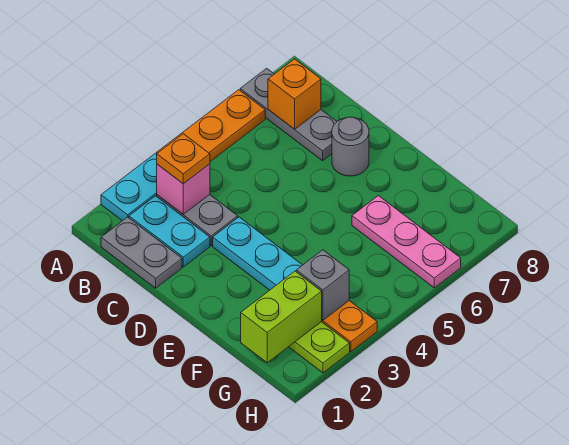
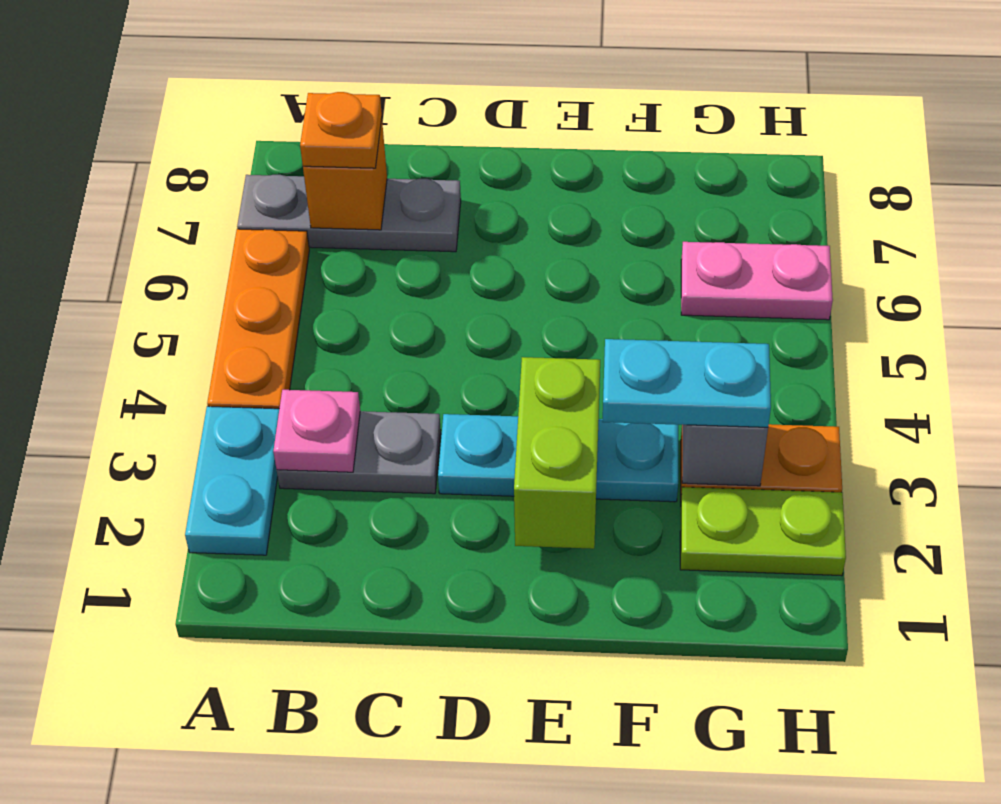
grey 1x2 plate [101,217,182,288] -> none
cyan 1x2 plate [129,196,210,267] -> cyan 1x2 plate moved to [603,339,771,427]
pink 1x1 brick [157,164,210,214] -> pink 1x1 plate [273,390,360,472]
orange 1x1 plate [157,134,210,184] -> orange 1x1 plate moved to [300,92,382,168]
grey 1x1 round brick [332,117,369,176] -> none
pink 1x3 plate [352,196,461,288] -> pink 1x2 plate [681,242,833,320]
lime 1x2 brick [241,271,322,363] -> lime 1x2 brick moved to [514,357,600,549]

